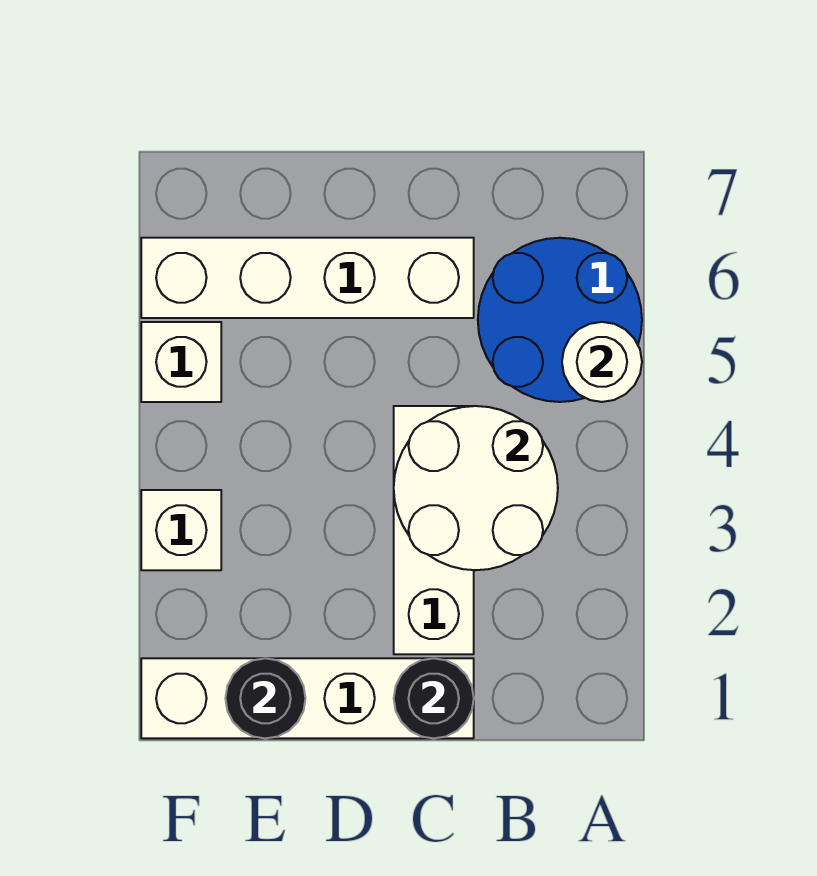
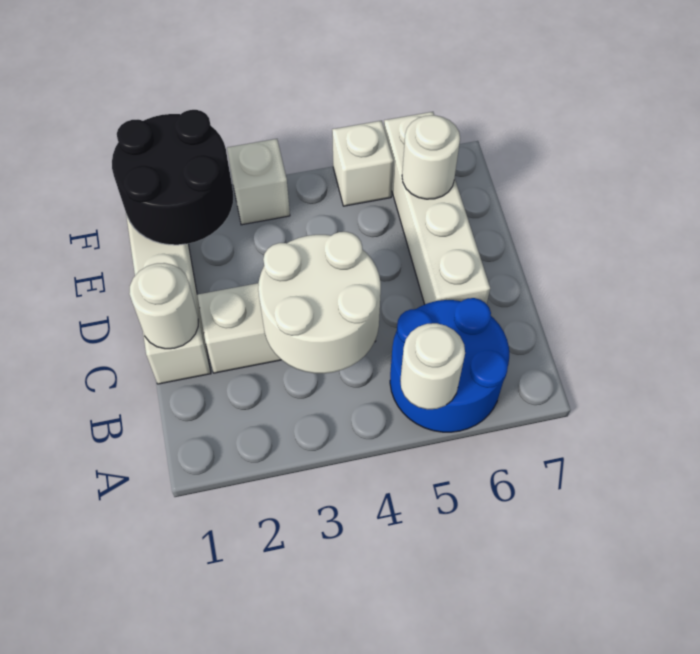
black 1x1 round brick [394,658,474,738] -> white 1x1 round brick [129,263,198,349]
black 1x1 round brick [225,658,305,738] -> black 2x2 round brick [112,110,233,245]
none -> white 1x1 round brick [402,115,460,199]

